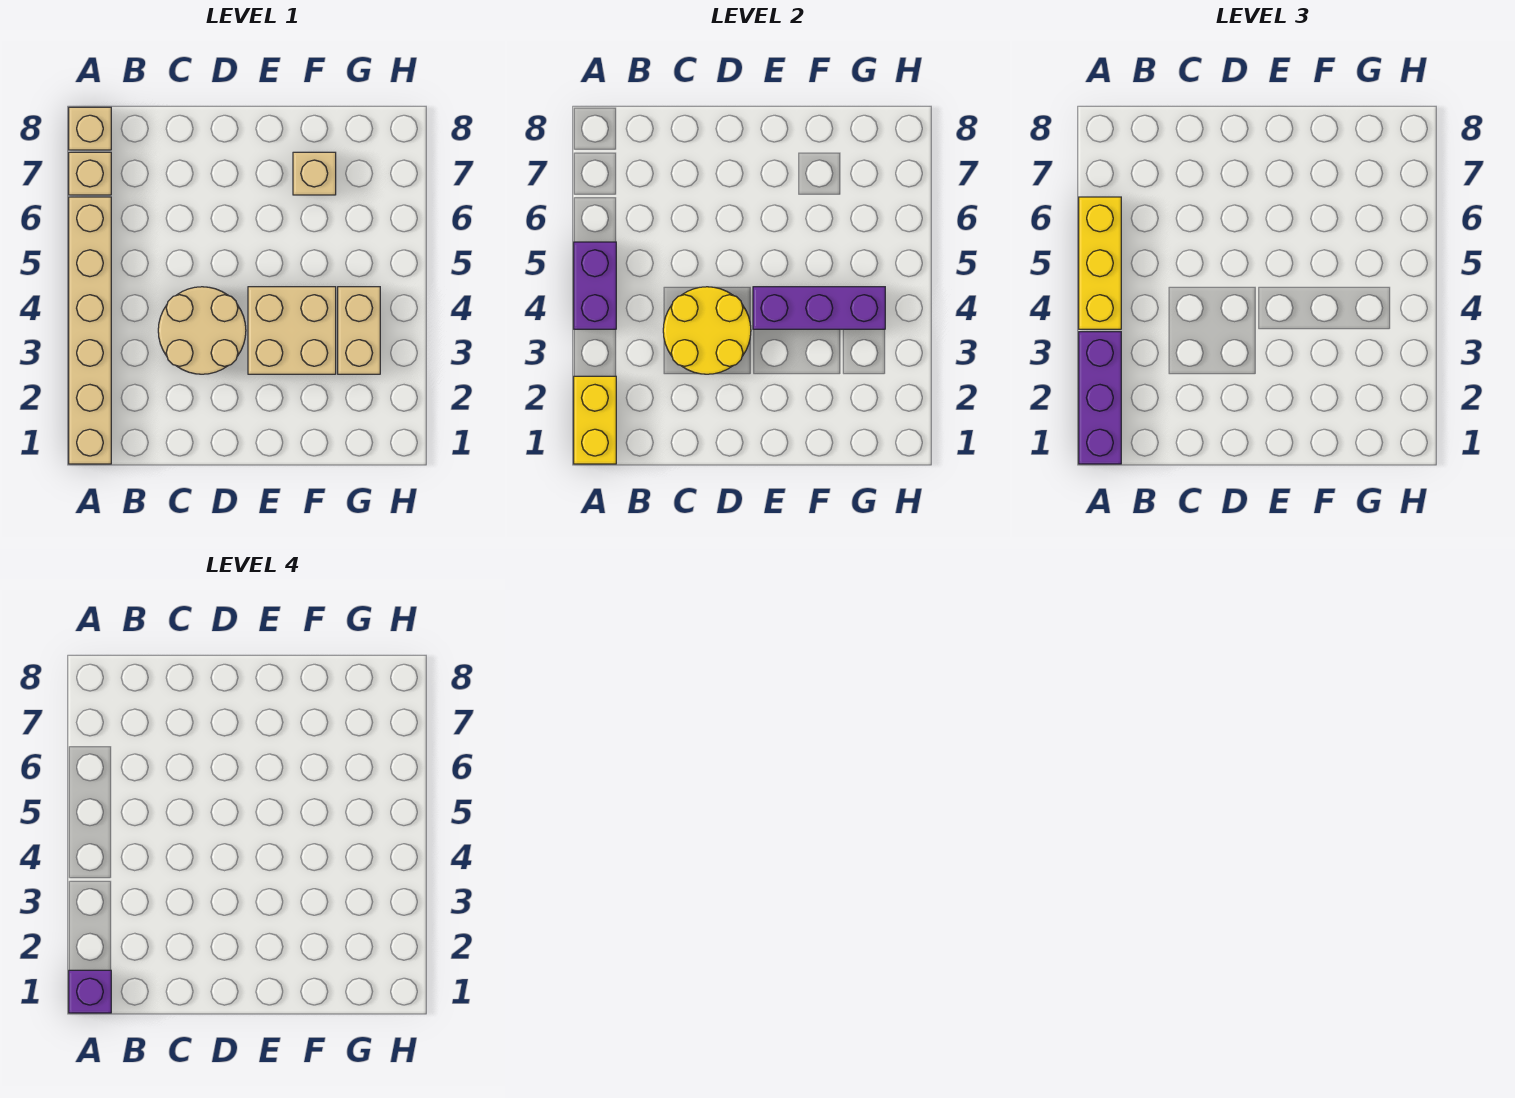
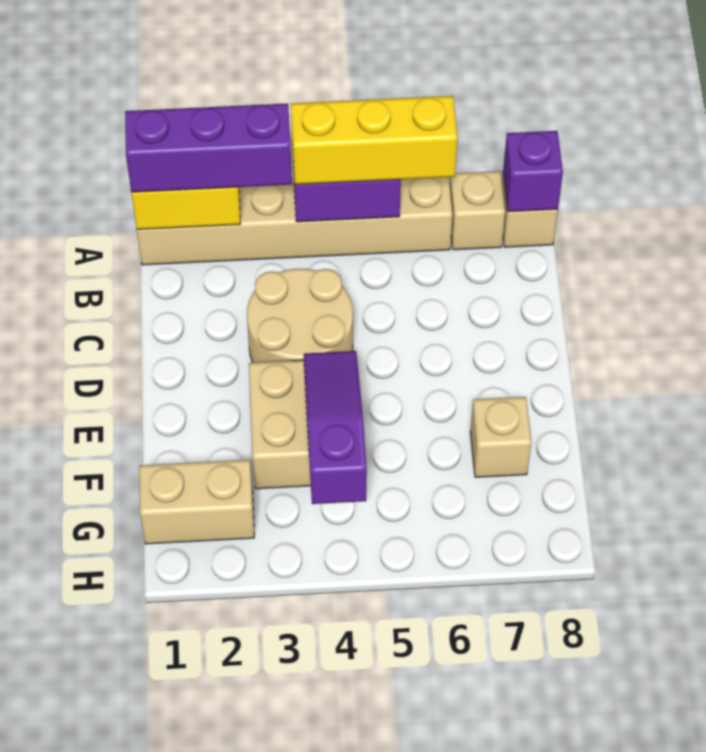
purple 1x1 brick [69,970,111,1013] -> purple 1x1 brick moved to [503,131,563,212]
yellow 2x2 round brick [663,287,751,374] -> none
purple 1x3 brick [753,287,885,329] -> purple 1x3 slope [304,351,367,504]
tan 1x2 brick [338,287,380,374] -> tan 1x2 brick moved to [139,460,254,544]

